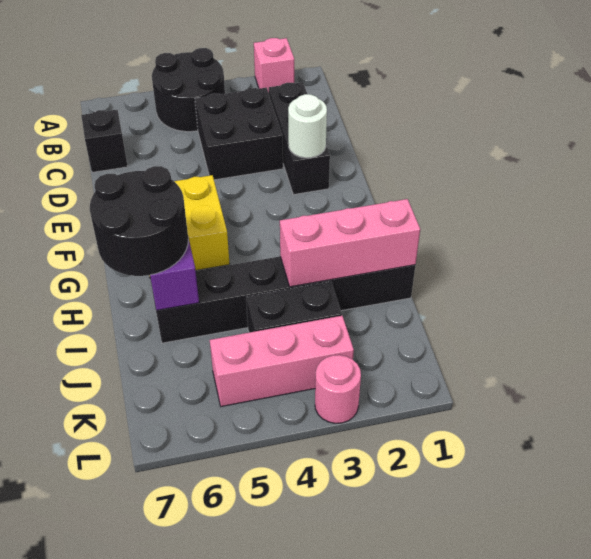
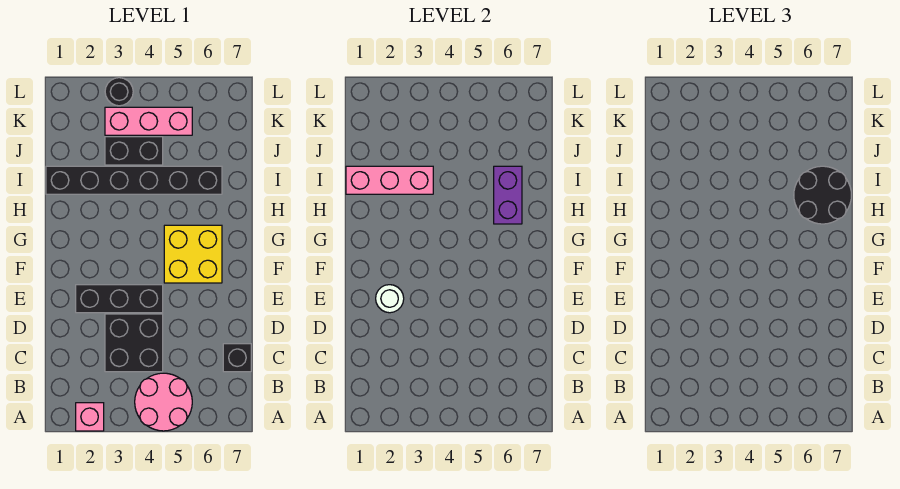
black 2x2 round brick [152,48,225,132] -> pink 2x2 round brick [135,373,192,431]
black 1x3 brick [269,82,330,195] -> black 1x3 brick turned to [76,285,163,313]
pink 1x1 round brick [315,355,361,423] -> black 1x1 round brick [105,78,133,106]

